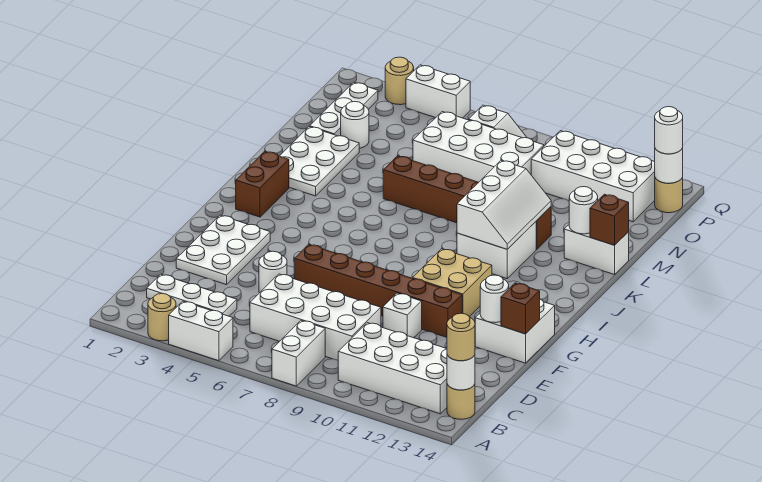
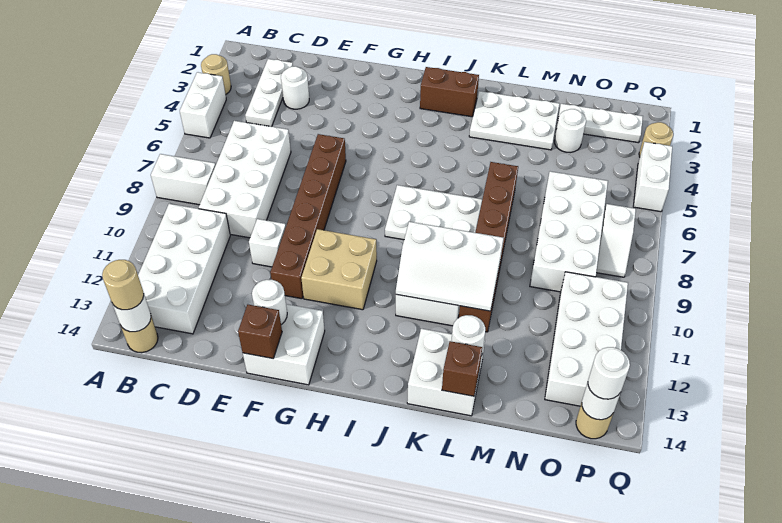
white 2x3 plate [176,215,270,285] -> white 2x3 plate moved to [385,185,482,240]
white 1x1 round brick [259,251,287,293] -> white 1x1 round brick moved to [281,66,309,109]
white 1x2 brick [564,225,629,275] -> white 2x2 brick [407,329,485,416]

